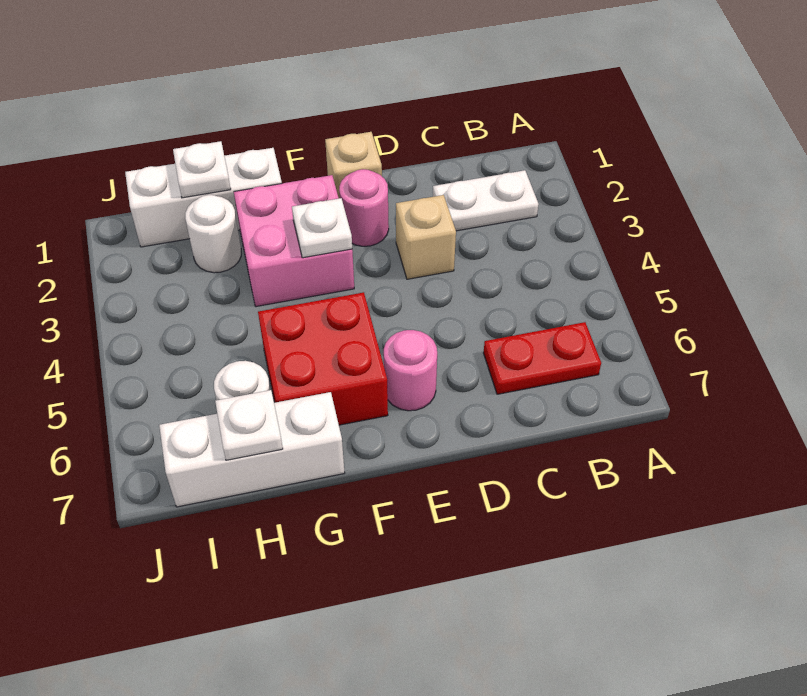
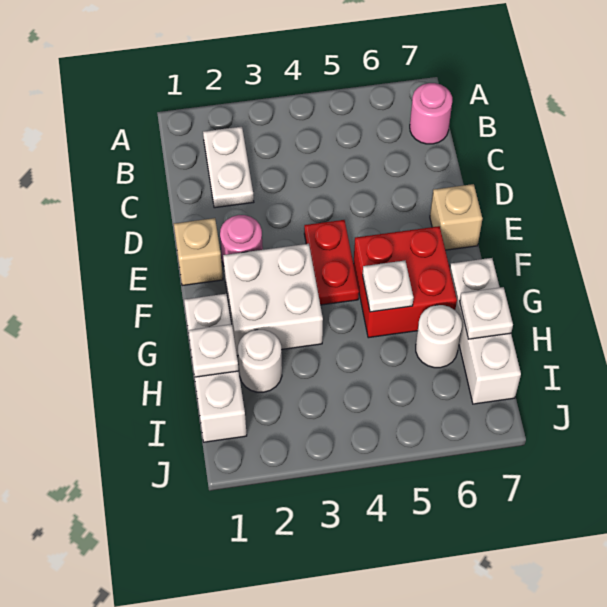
red 1x2 plate [484,322,601,394] -> red 1x2 plate moved to [304,220,359,305]
tan 1x1 brick [396,195,456,279] -> tan 1x1 brick moved to [430,184,482,250]
pink 1x1 round brick [384,330,437,411] -> pink 1x1 round brick moved to [410,83,452,144]
pink 2x2 brick [234,175,354,307] -> white 2x2 brick [223,244,323,356]
white 1x1 plate [292,198,352,258] -> white 1x1 plate moved to [363,261,414,312]

